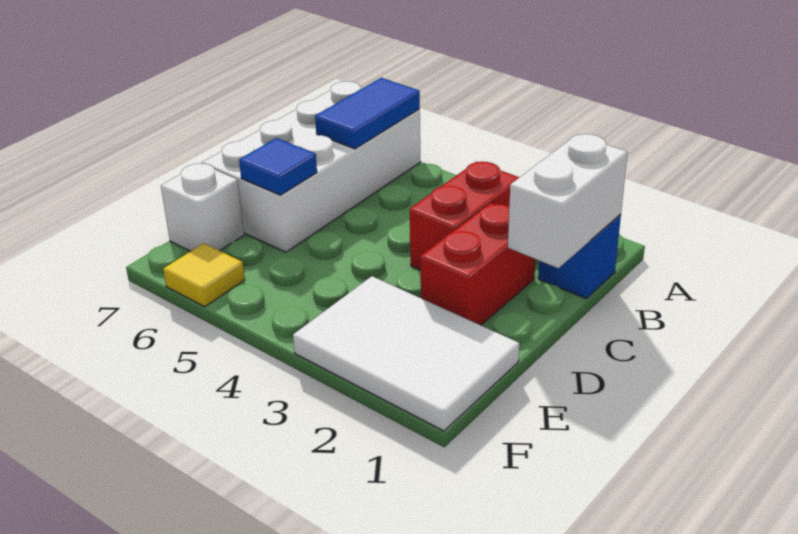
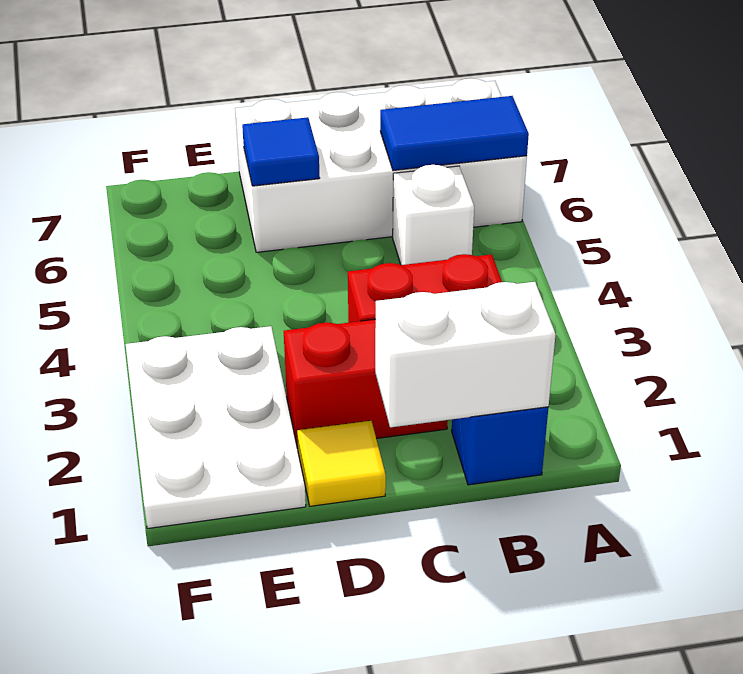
white 2x3 tile [293,276,519,431] -> white 2x3 plate [126,326,306,529]
white 1x1 brick [161,163,244,251] -> white 1x1 brick moved to [393,165,474,265]
yellow 1x1 tile [163,243,245,307] -> yellow 1x1 tile moved to [297,421,386,506]

